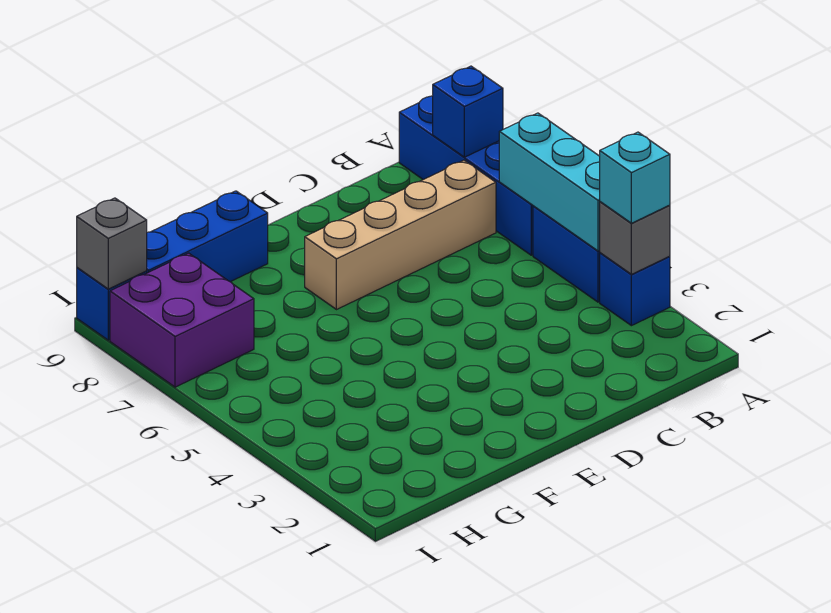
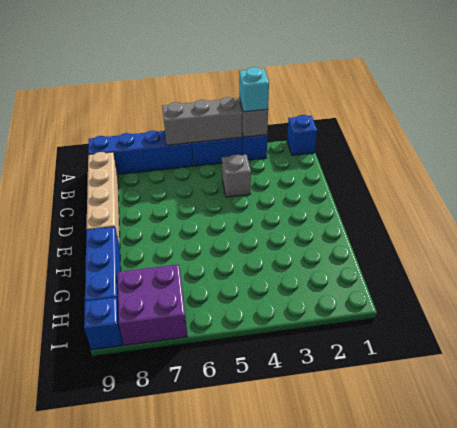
cyan 1x3 brick [499,113,600,251] -> grey 1x3 brick [162,97,242,145]
blue 1x1 brick [433,66,503,157] -> blue 1x1 brick moved to [287,115,317,155]
tan 1x4 brick [305,160,496,310] -> tan 1x4 brick moved to [86,152,120,247]
grey 1x1 brick [77,198,147,289] -> grey 1x1 brick moved to [222,155,251,197]

